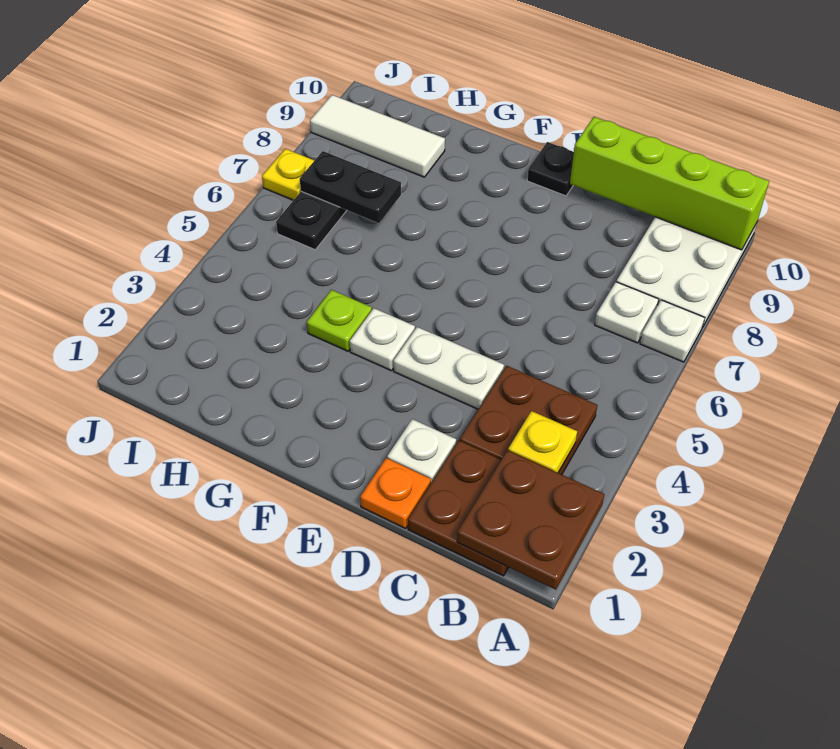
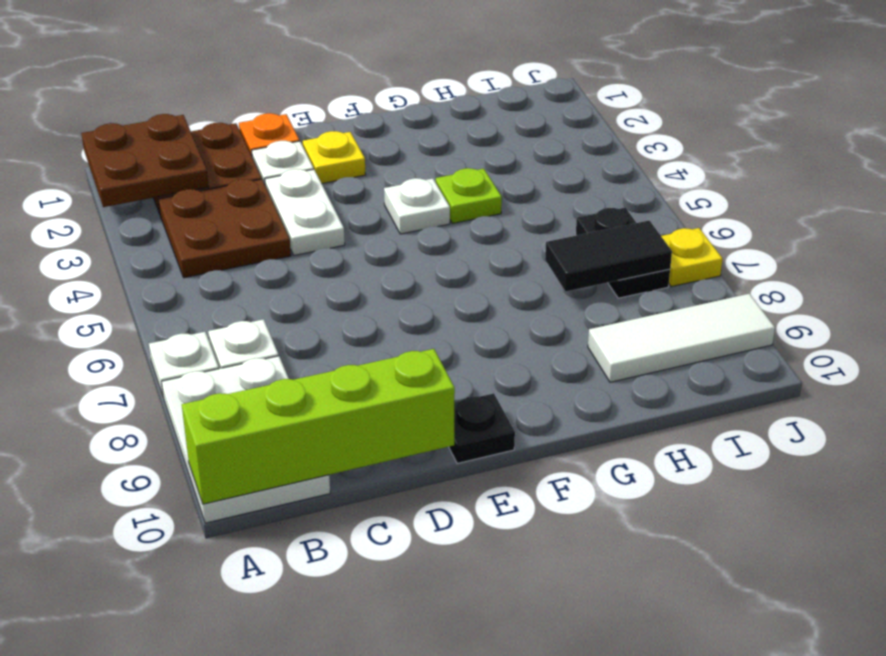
yellow 1x1 plate [508,411,577,473] -> yellow 1x1 plate moved to [303,131,366,183]
white 1x2 plate [394,327,504,409] -> white 1x2 plate turned to [265,169,345,255]
black 1x2 plate [300,151,401,223] -> black 1x2 tile [545,220,672,291]

